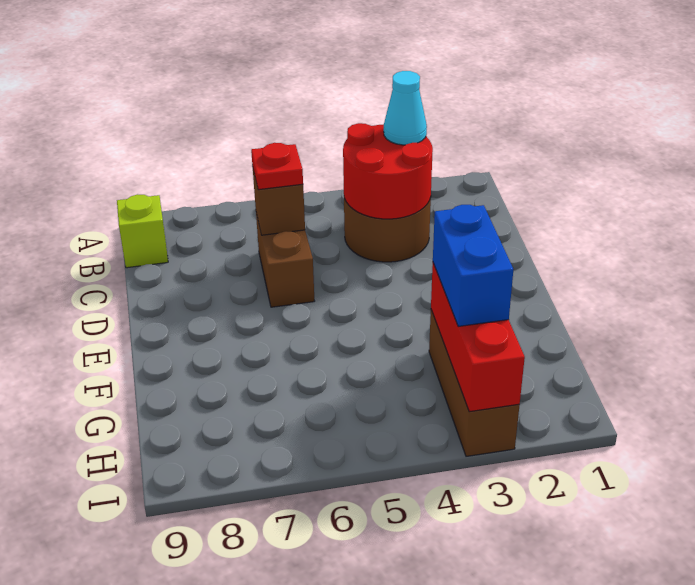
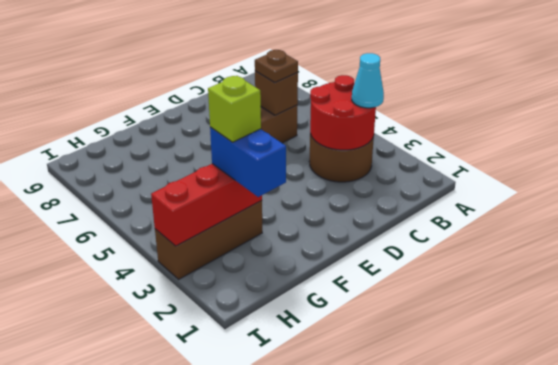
lime 1x1 brick [117,194,168,268] -> lime 1x1 brick moved to [208,76,261,142]
red 1x1 plate [251,143,303,190] -> brown 1x1 plate [255,50,298,83]
blue 1x2 brick [433,205,513,326] -> blue 1x2 brick turned to [210,127,286,197]

